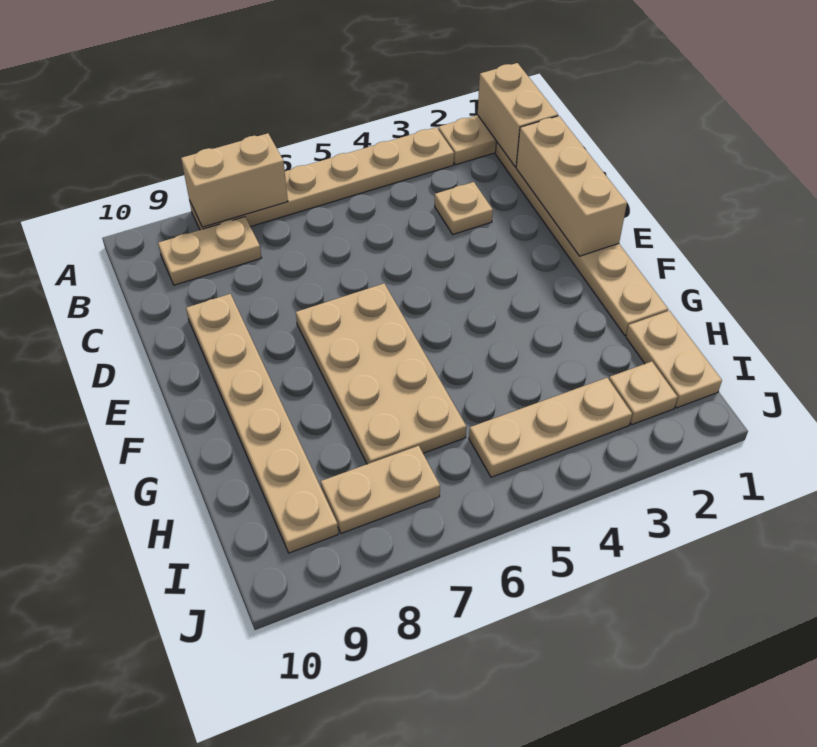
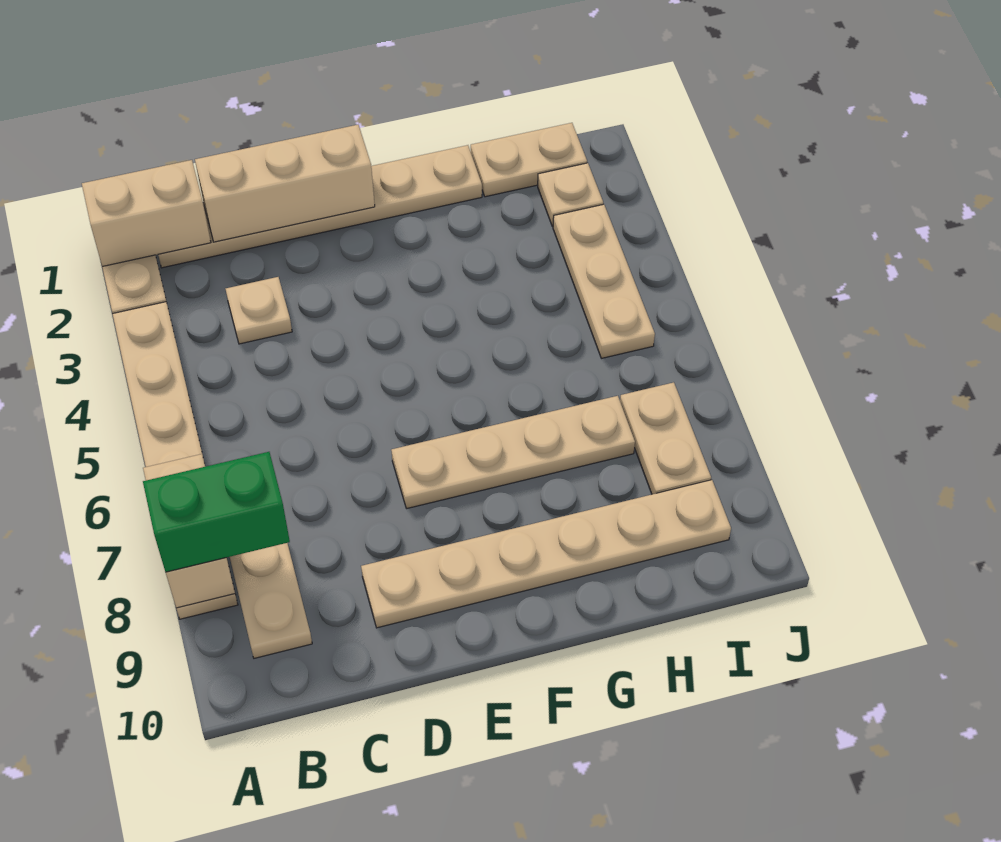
none -> green 1x2 brick [143,452,290,572]
tan 2x4 plate [296,284,466,464] -> tan 1x4 plate [391,396,635,508]

